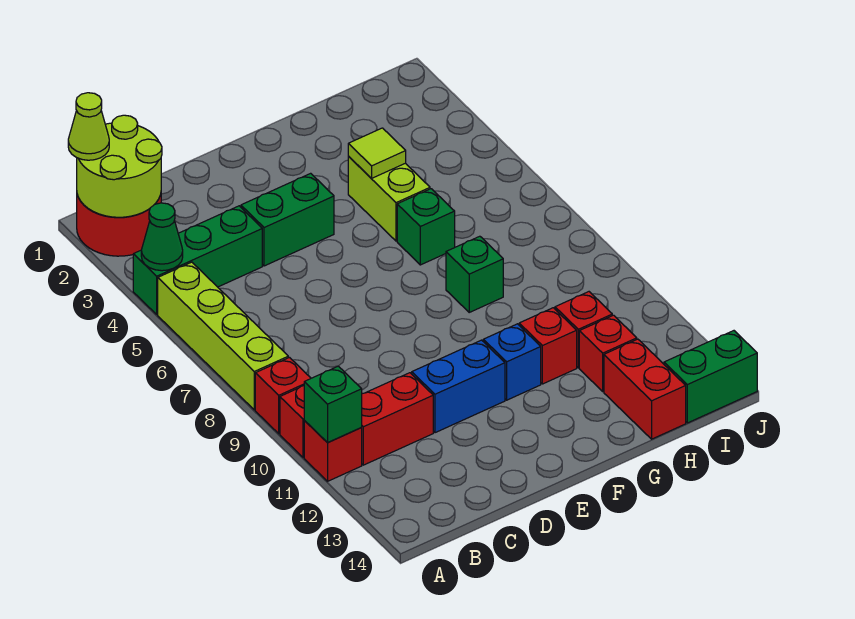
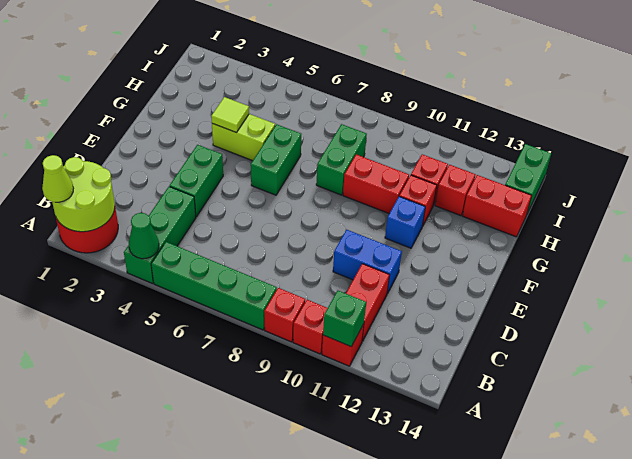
lime 1x4 brick [158,262,288,410] -> green 1x4 brick [151,242,277,330]
blue 1x2 brick [412,340,505,433] -> blue 1x2 brick turned to [333,230,402,294]
green 1x1 brick [397,189,455,265] -> green 1x2 brick [251,124,301,195]
green 1x1 brick [446,236,503,312] -> green 1x2 brick [316,124,367,195]
none -> red 1x2 brick [343,155,409,213]

